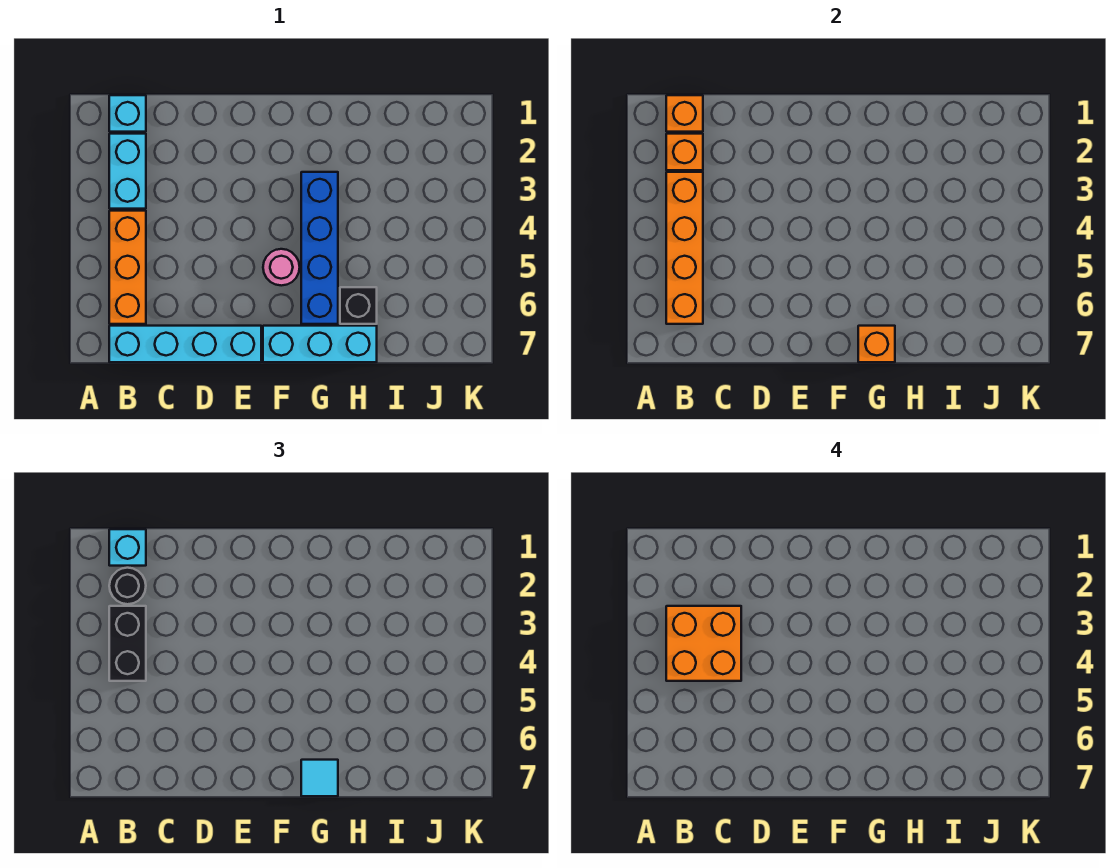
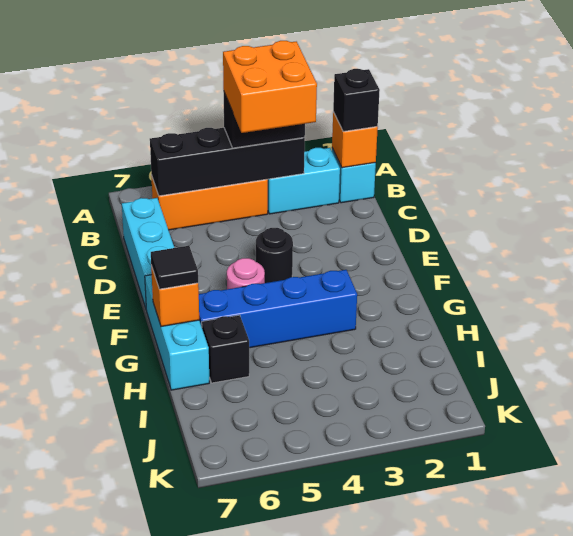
cyan 1x1 brick [109,529,146,566] -> black 1x1 brick [333,69,380,131]
orange 1x1 brick [666,134,703,170] -> none
black 1x1 round brick [109,568,146,604] -> black 1x1 round brick moved to [256,228,293,283]
orange 1x4 brick [666,172,703,324] -> black 1x4 brick [150,128,305,196]
cyan 1x4 brick [109,326,261,362] -> cyan 1x3 brick [122,198,174,308]
cyan 1x1 tile [301,760,338,796] -> black 1x1 tile [151,246,198,289]

